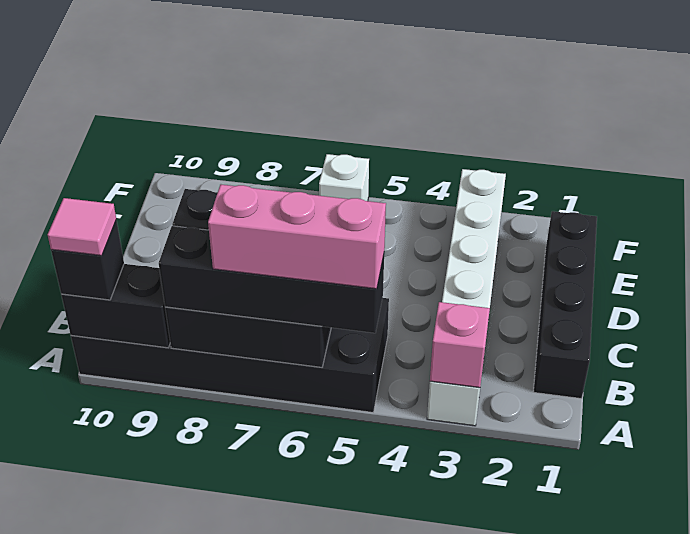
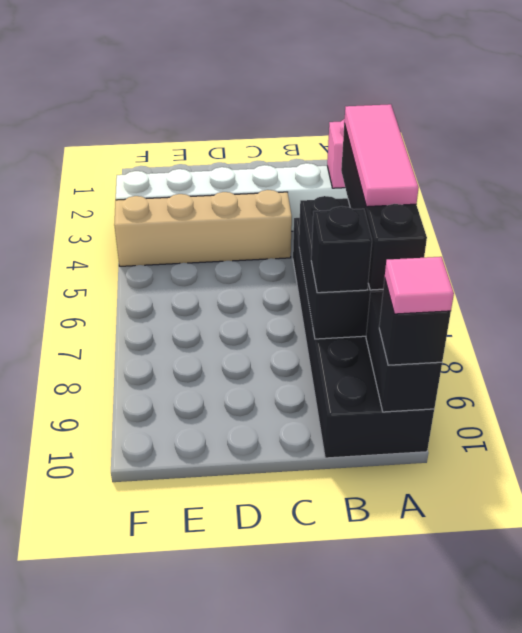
pink 1x3 brick [208,185,386,289] -> pink 1x3 tile [344,104,419,207]
black 1x4 brick [533,211,597,399] -> none
none -> tan 1x4 brick [114,190,292,266]
white 1x1 brick [319,154,369,201] -> none

